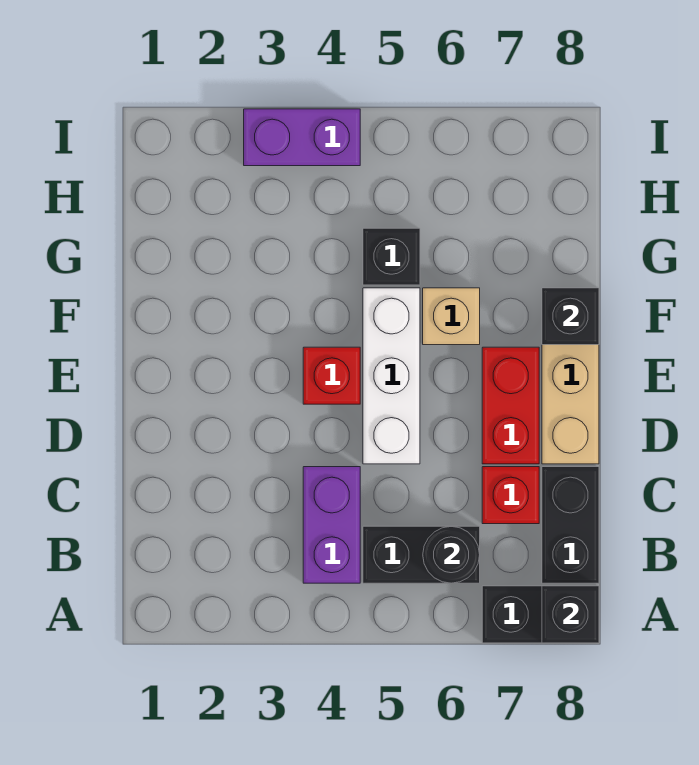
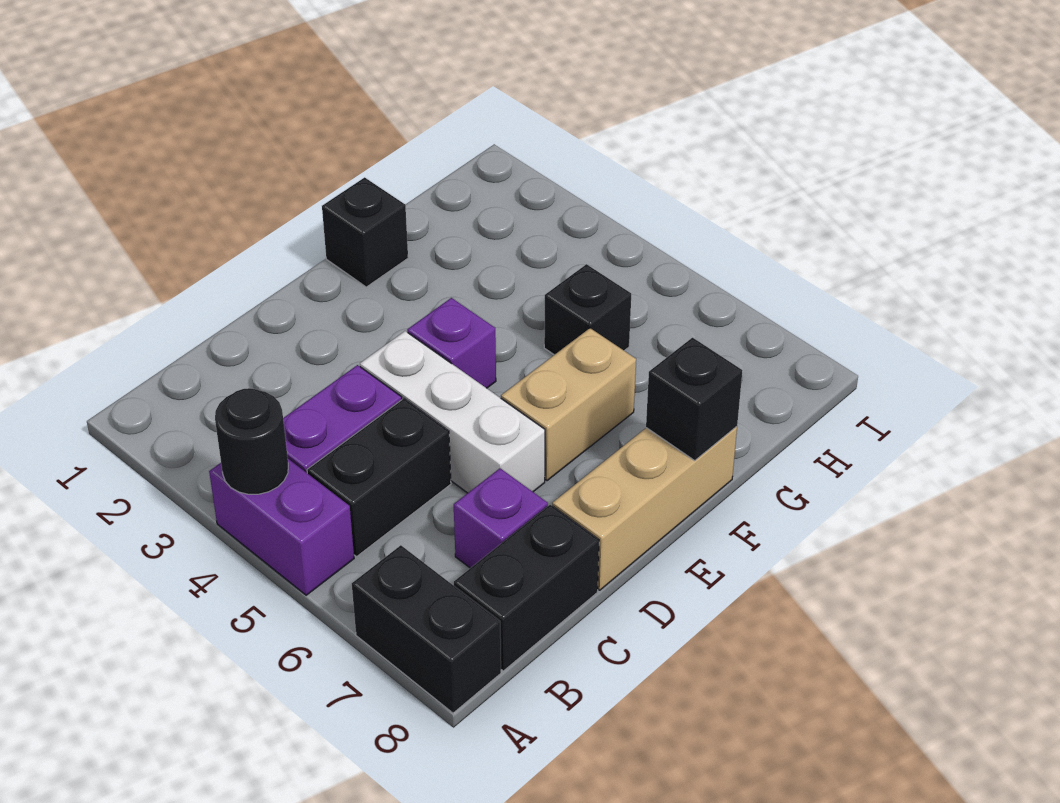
black 1x1 brick [542,586,599,643] -> black 1x1 brick moved to [322,177,408,287]
black 1x2 brick [363,526,480,583] -> black 1x2 brick turned to [307,399,451,556]
black 1x1 round brick [423,526,480,583] -> black 1x1 round brick moved to [215,388,288,494]
red 1x1 brick [482,467,539,524] -> purple 1x1 brick [454,468,548,568]
white 1x3 brick [363,288,420,464] -> white 1x3 brick turned to [360,331,545,493]
red 1x2 brick [482,347,539,464] -> none
red 1x1 brick [303,347,360,404] -> purple 1x1 brick [407,298,496,388]
tan 1x1 brick [423,288,480,345] -> tan 1x2 brick [501,328,636,481]
purple 1x2 brick [244,109,360,166] -> purple 1x2 brick moved to [209,459,354,595]

